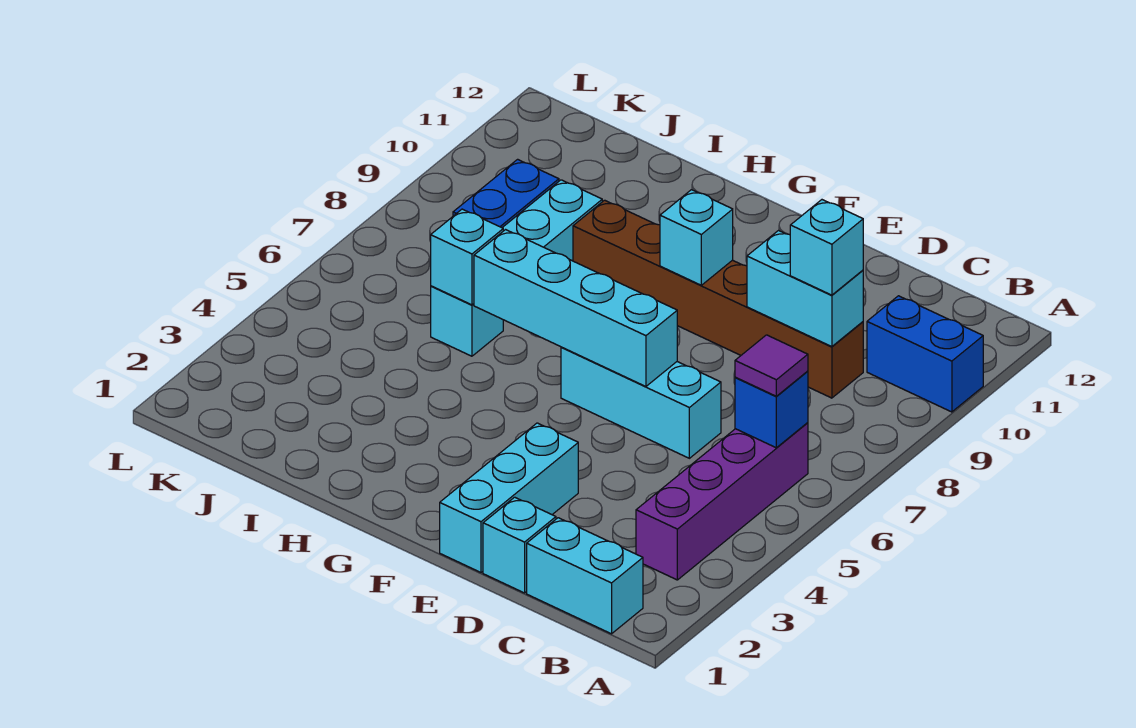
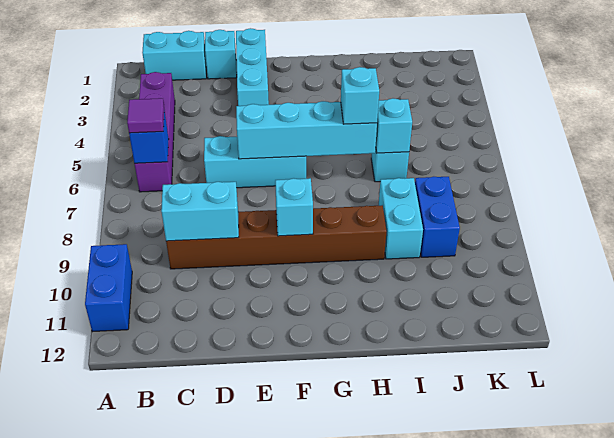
blue 1x2 brick [867,296,983,412] -> blue 1x2 brick turned to [85,244,132,332]
cyan 1x1 brick [790,200,863,295] -> cyan 1x1 brick moved to [341,67,379,124]

